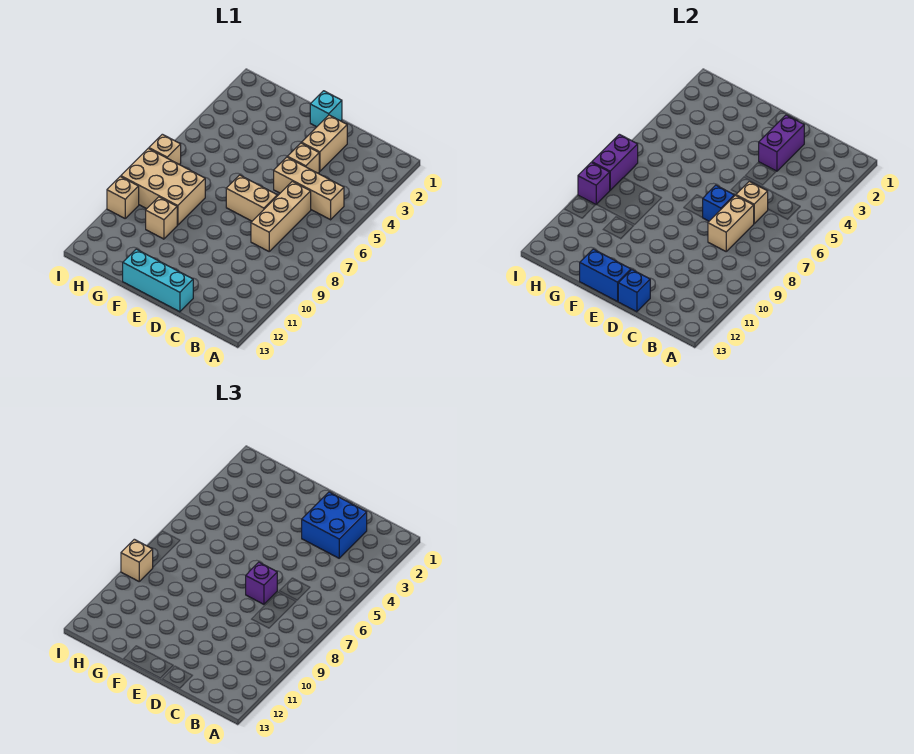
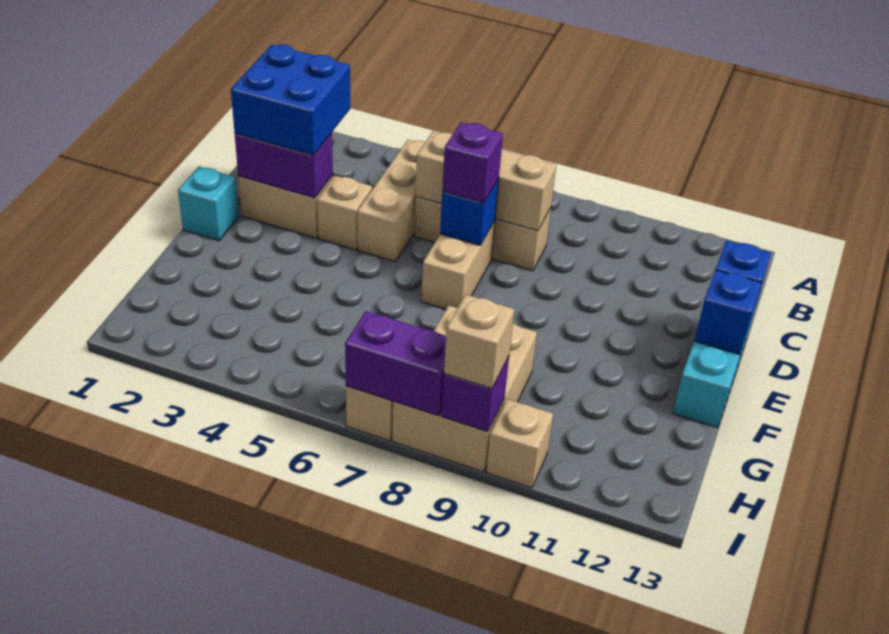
blue 1x2 brick [580,249,631,302] -> blue 1x1 brick [694,270,761,354]
tan 1x1 brick [146,197,177,239] -> none

